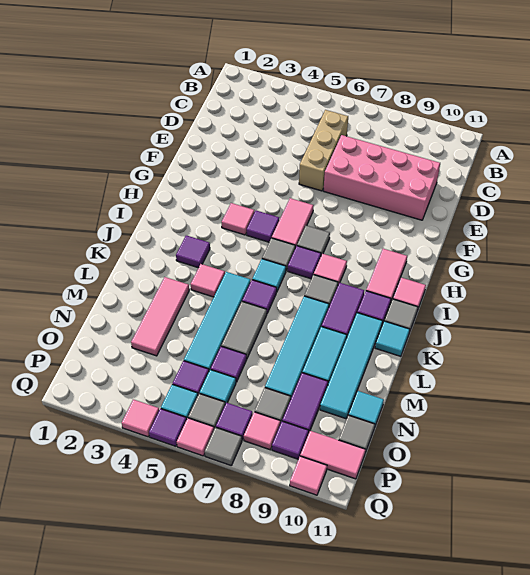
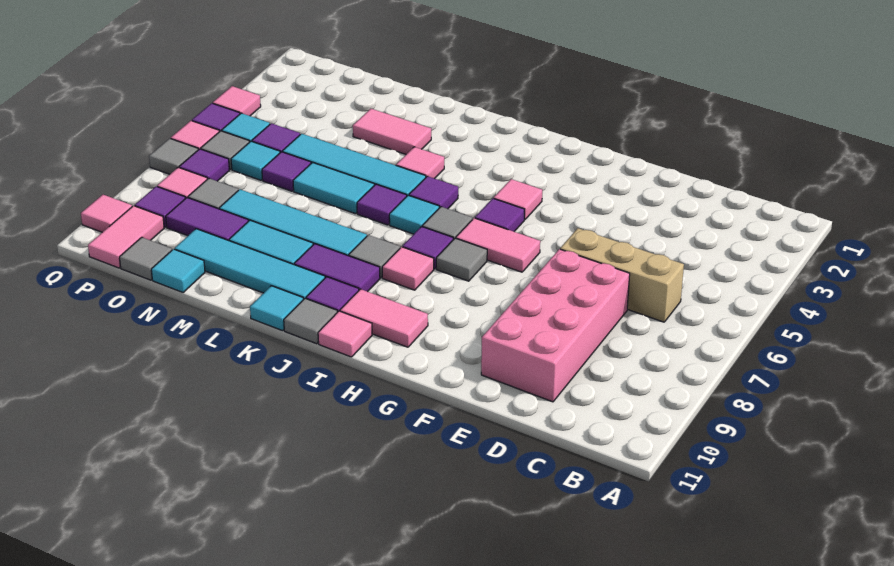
purple 1x1 tile [176,235,210,268] -> purple 1x1 tile moved to [409,176,458,209]
pink 1x3 tile [131,277,189,356] -> pink 1x2 tile [353,109,431,154]
grey 1x2 tile [221,302,267,358] -> cyan 1x2 tile [293,162,374,214]

